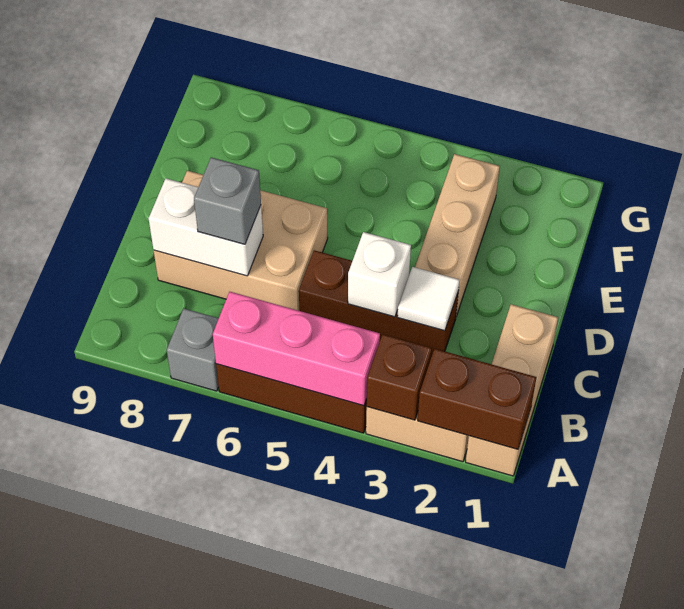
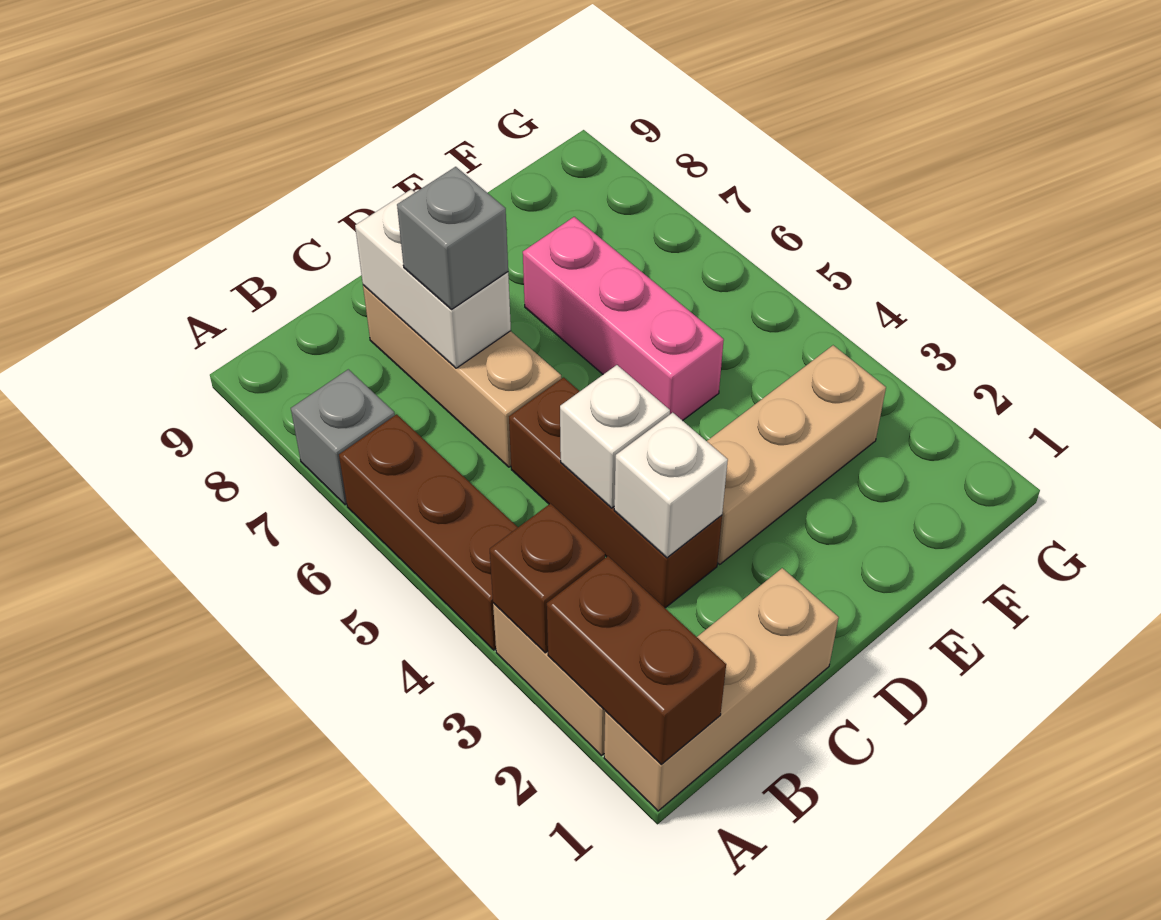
pink 1x3 brick [213,292,380,406] -> pink 1x3 brick moved to [523,217,724,421]
white 1x1 tile [397,267,459,331] -> white 1x1 brick [614,413,728,558]
tan 2x3 brick [154,170,328,311] -> tan 1x3 brick [363,285,561,467]

